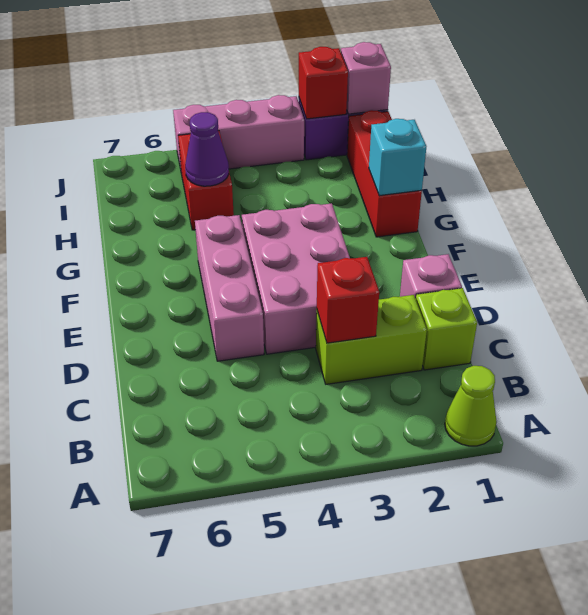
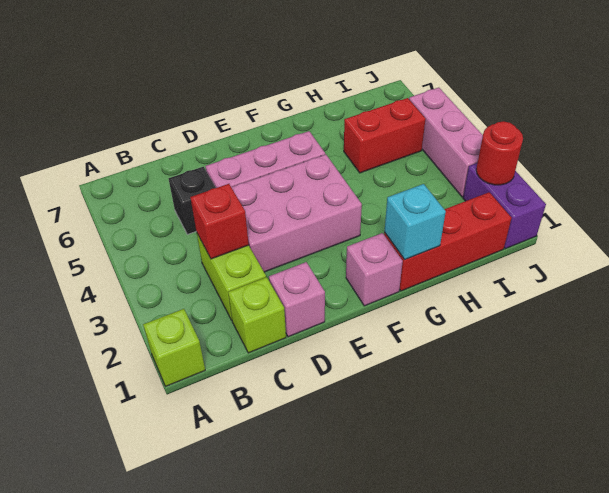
lime 1x1 cone [445,366,497,446] -> lime 1x1 brick [143,309,205,386]
none -> black 1x1 brick [168,167,216,234]
purple 1x1 cone [185,112,229,186] -> none
pink 1x1 brick [341,42,391,114] -> pink 1x1 brick moved to [346,233,403,306]
red 1x1 brick [299,47,348,119] -> red 1x1 round brick [476,121,523,185]

